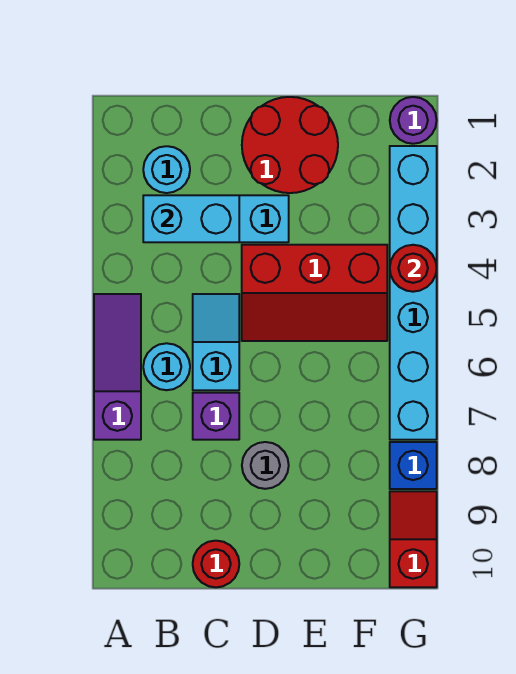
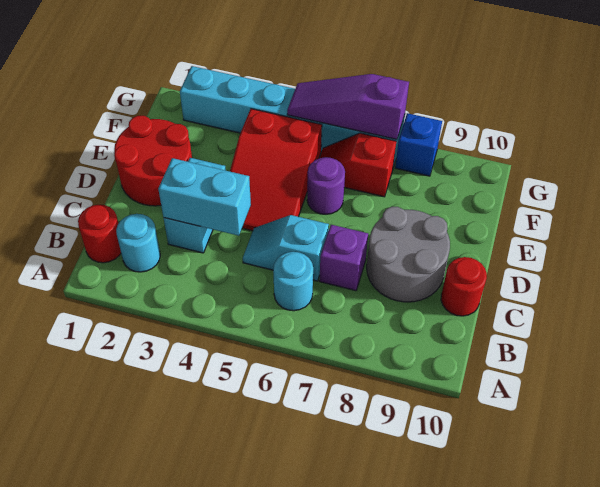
purple 1x3 slope [94,294,141,440] -> purple 1x3 slope moved to [287,74,409,139]
cyan 1x2 brick [143,195,239,242] -> cyan 1x2 brick turned to [158,158,251,236]
red 2x3 slope [242,245,387,341] -> red 2x3 slope turned to [230,109,322,231]
grey 1x1 round brick [242,442,289,489] -> grey 2x2 round brick [367,207,450,302]
purple 1x1 round brick [390,97,437,144] -> purple 1x1 round brick moved to [307,157,345,214]
red 1x1 round brick [390,245,437,292] -> red 1x1 round brick moved to [78,205,121,263]
red 1x2 slope [390,491,437,587] -> red 1x2 slope moved to [319,133,396,197]

